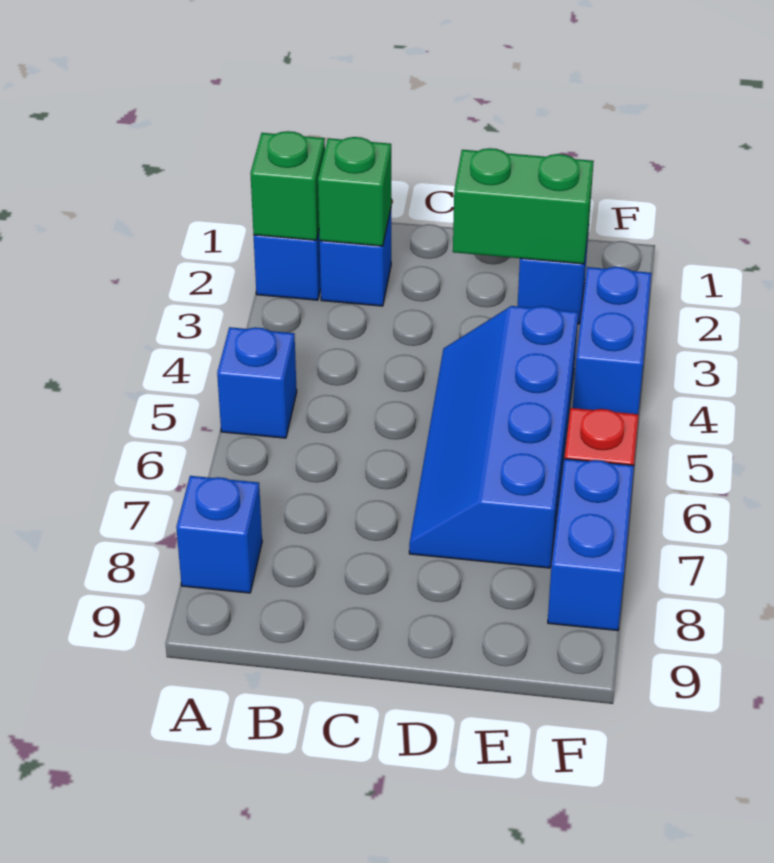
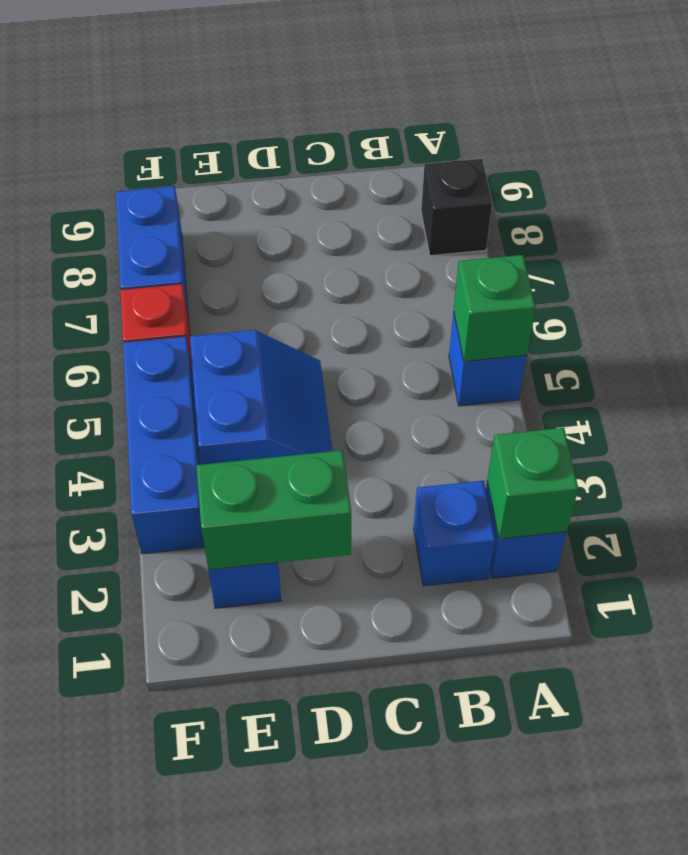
blue 1x1 brick [176,476,262,593] -> black 1x1 brick [421,159,492,256]
green 1x1 brick [318,137,391,246] -> green 1x1 brick moved to [454,255,536,361]
blue 2x4 slope [409,306,578,568] -> blue 2x2 slope [190,330,332,464]
blue 1x2 brick [573,267,652,414] -> blue 1x3 brick [123,337,204,554]

